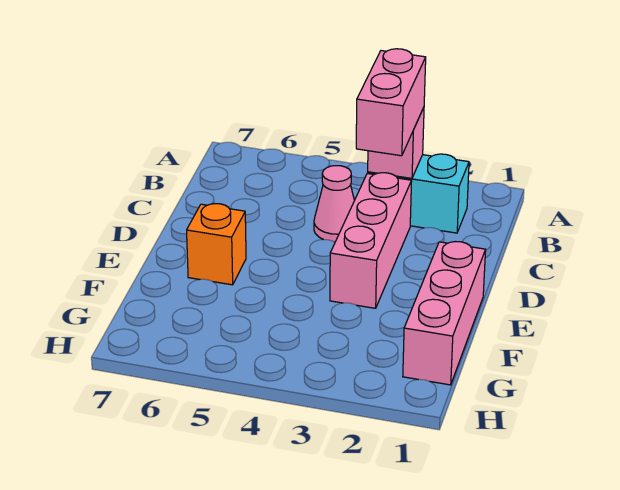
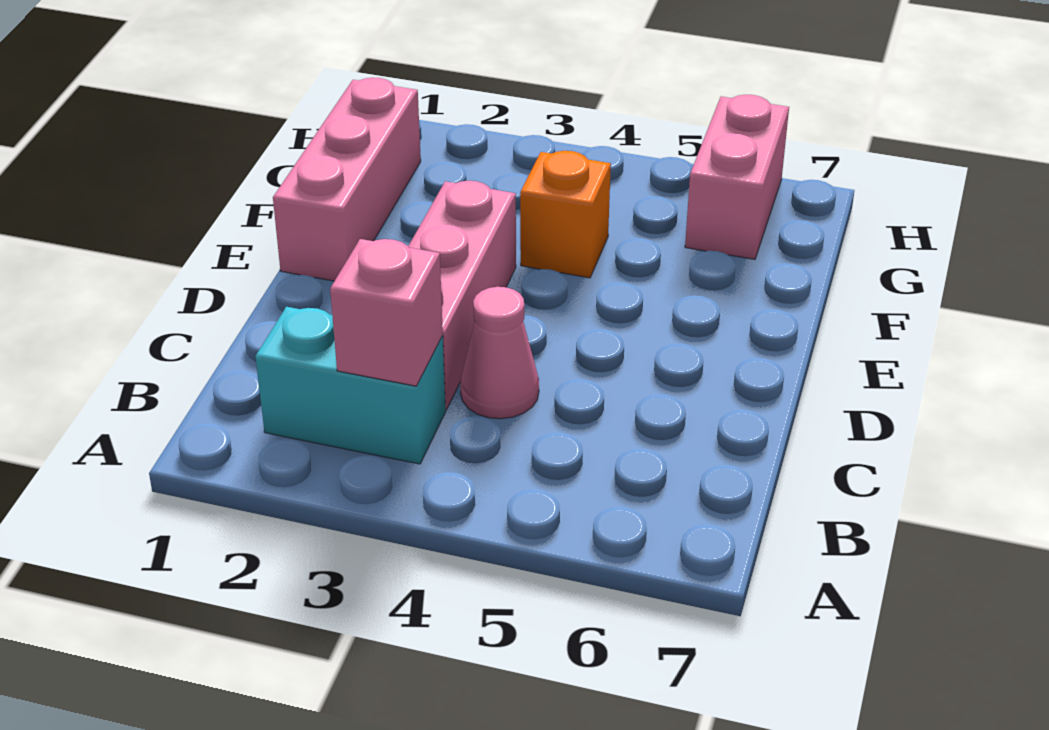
pink 1x2 brick [356,49,426,156] -> pink 1x2 brick moved to [685,95,789,259]
orange 1x1 brick [187,204,246,285] -> orange 1x1 brick moved to [520,151,611,278]

